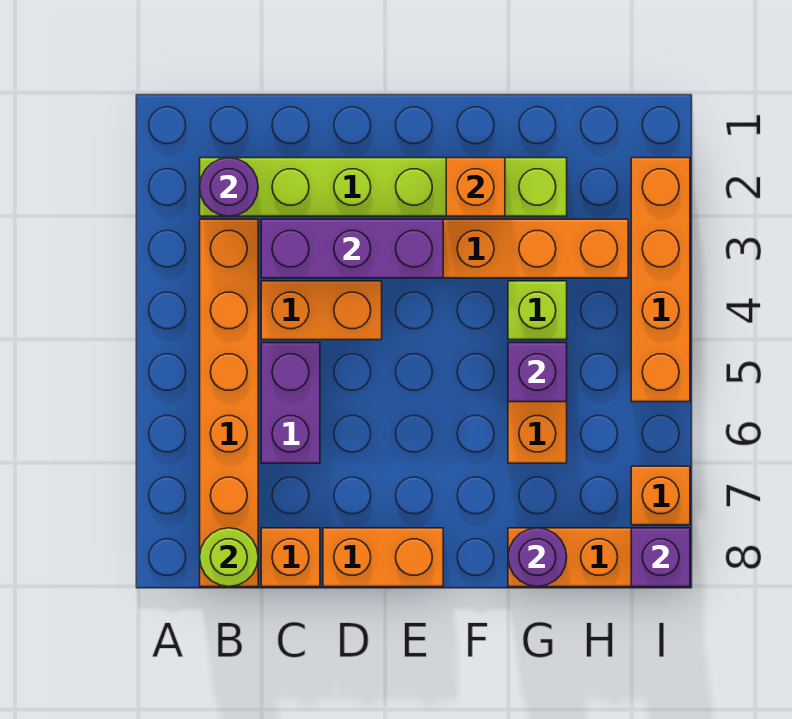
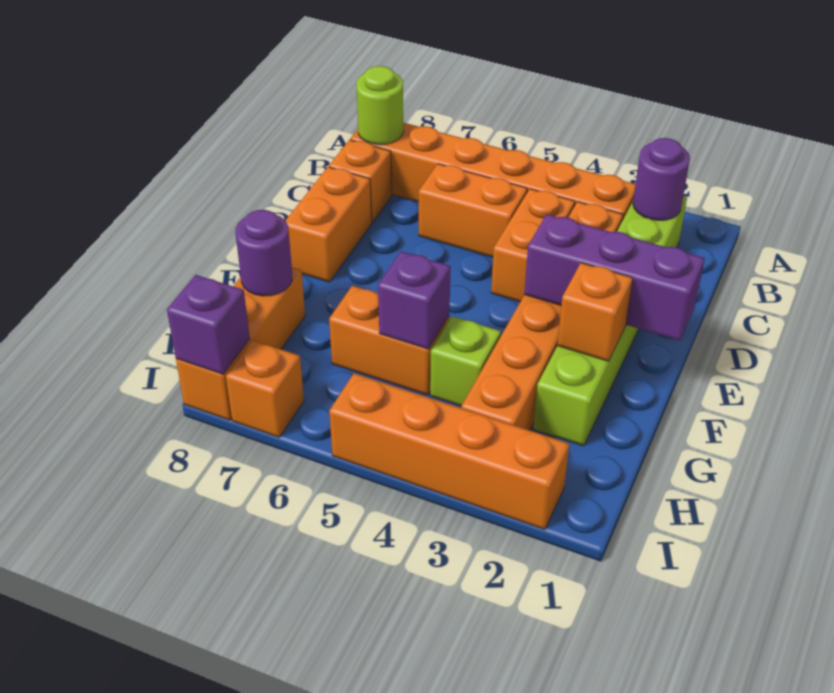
purple 1x3 brick [261,219,443,278] -> purple 1x3 brick turned to [524,214,705,341]
purple 1x2 brick [261,343,320,463] -> orange 1x2 brick [419,164,527,257]

